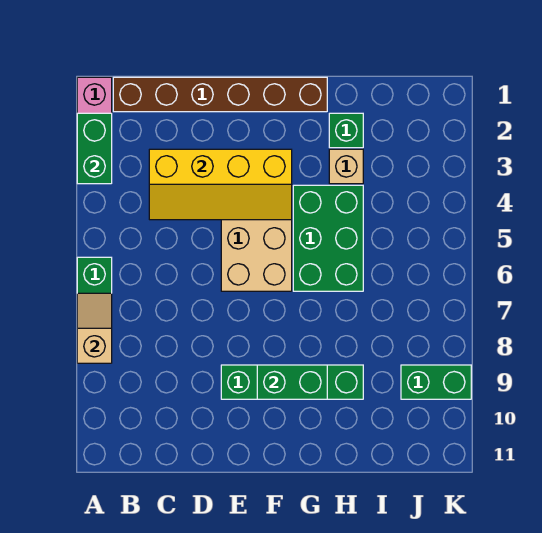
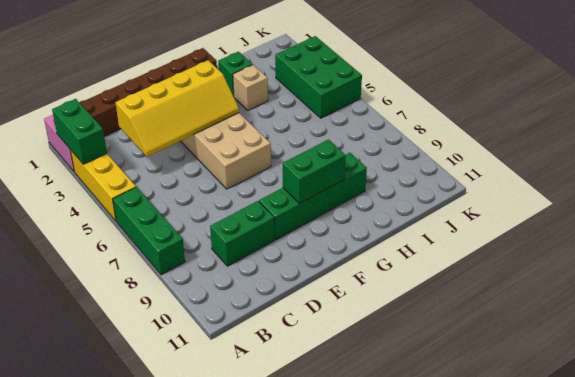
none -> yellow 1x3 brick [70,150,136,221]
tan 1x2 slope [77,293,112,363] -> none
green 2x3 brick [293,185,363,291] -> green 2x3 brick moved to [275,36,362,118]
green 1x2 brick [401,365,471,399] -> green 1x2 brick moved to [210,201,274,266]

